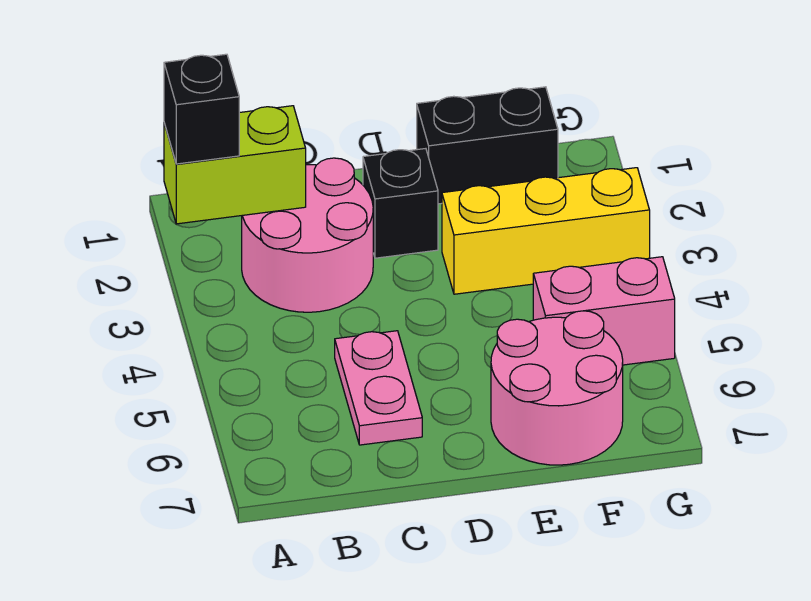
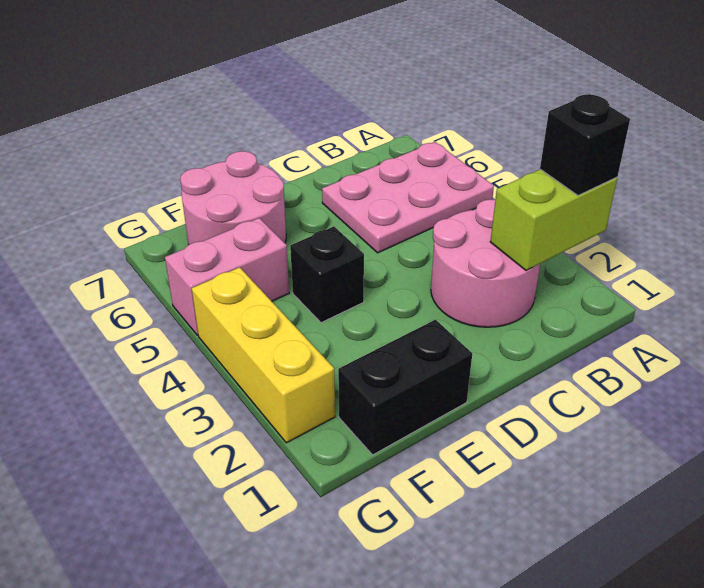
pink 1x2 plate [335,331,422,445] -> pink 2x3 plate [322,142,494,253]
black 1x1 brick [363,149,438,258] -> black 1x1 brick moved to [290,227,364,323]
yellow 1x3 brick [442,168,650,294] -> yellow 1x3 brick turned to [192,267,335,443]

